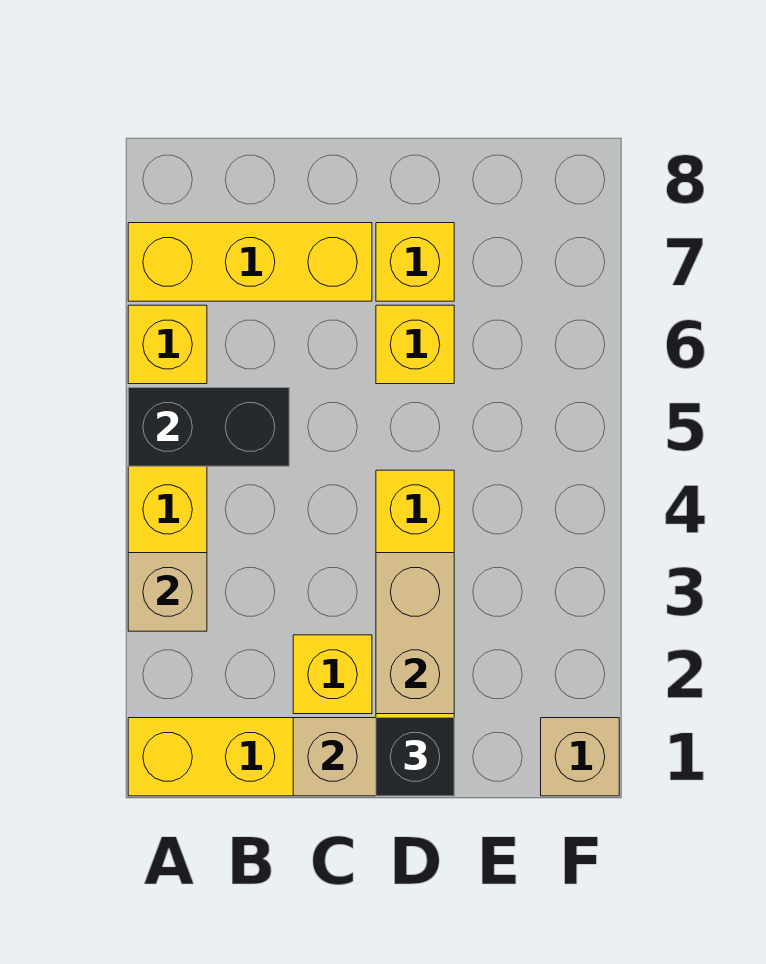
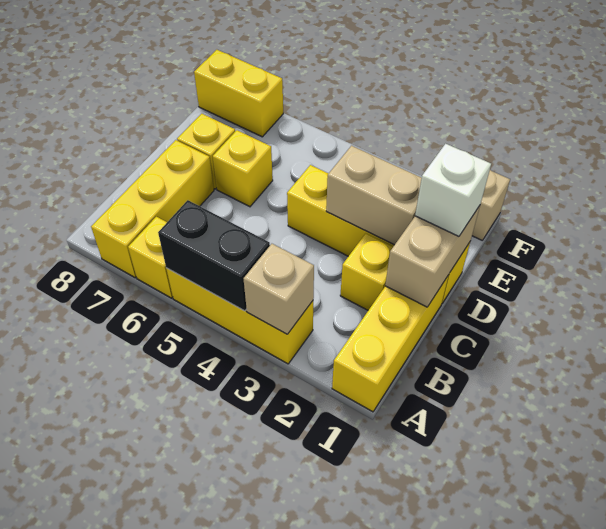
black 1x2 brick [128,388,289,466] -> black 1x2 brick turned to [158,200,270,311]
black 1x1 brick [376,718,454,796] -> white 1x1 brick [415,144,491,236]
none -> yellow 1x2 brick [194,50,283,137]

